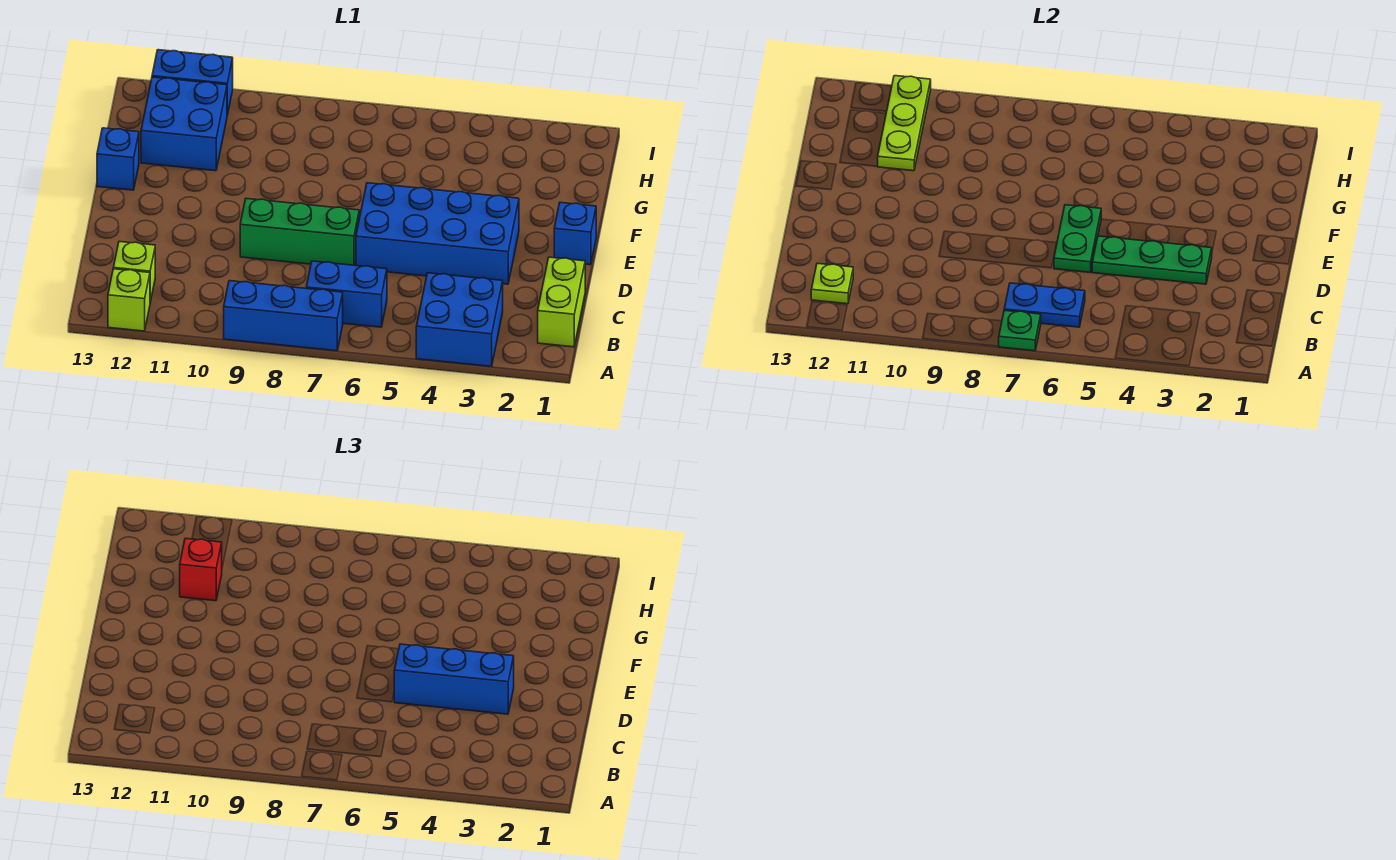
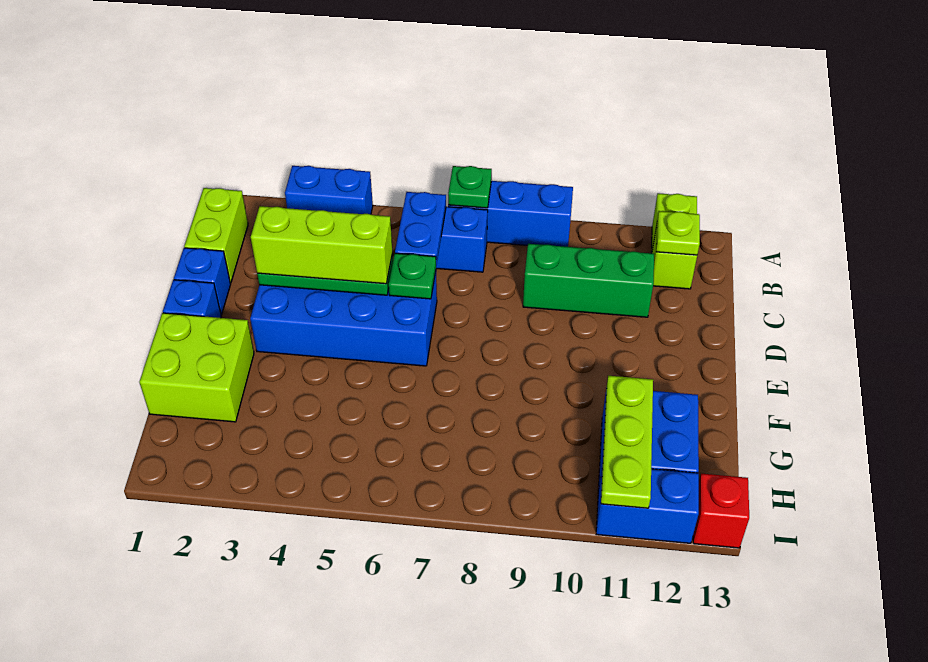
blue 2x2 brick [416,273,503,366] -> blue 1x2 brick [285,166,373,214]
blue 1x2 plate [1004,283,1085,327] -> blue 1x2 plate turned to [395,192,446,265]
blue 1x3 brick [394,644,514,714] -> lime 1x3 brick [251,206,392,284]
green 1x2 plate [1054,205,1101,272] -> green 1x1 plate [389,253,436,299]
green 1x3 brick [240,199,359,265] -> green 1x3 brick moved to [523,244,654,317]
none -> lime 2x2 brick [139,313,254,422]
blue 1x1 brick [97,128,139,190] -> blue 1x1 brick moved to [174,248,231,315]
red 1x1 brick [180,538,222,601] -> red 1x1 brick moved to [693,474,749,548]

